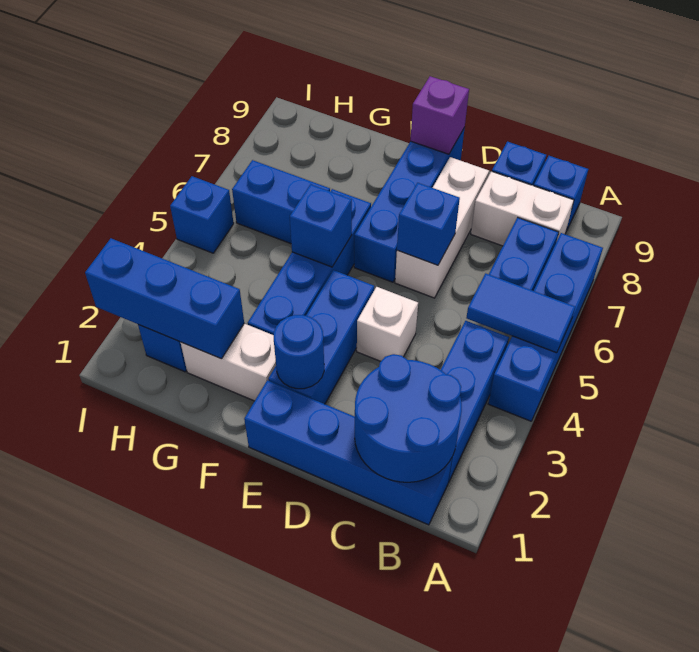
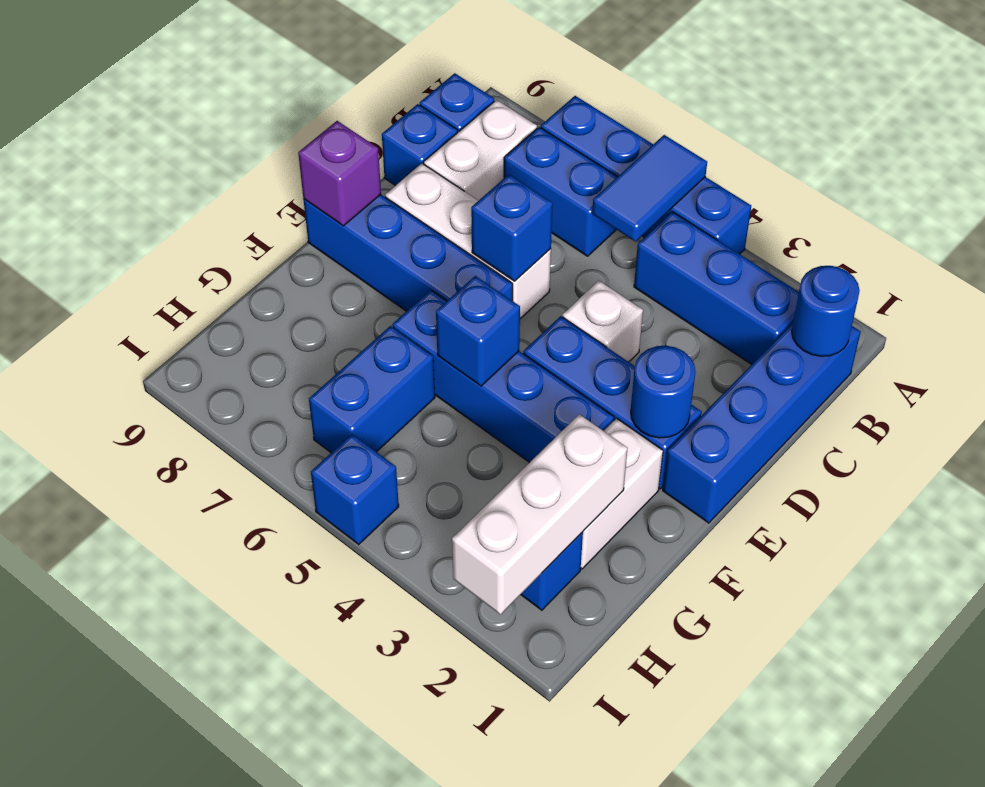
blue 2x2 round brick [355,354,462,482] -> blue 1x1 round brick [792,266,860,356]
blue 1x3 brick [85,238,244,359] -> white 1x3 brick [452,414,628,615]

